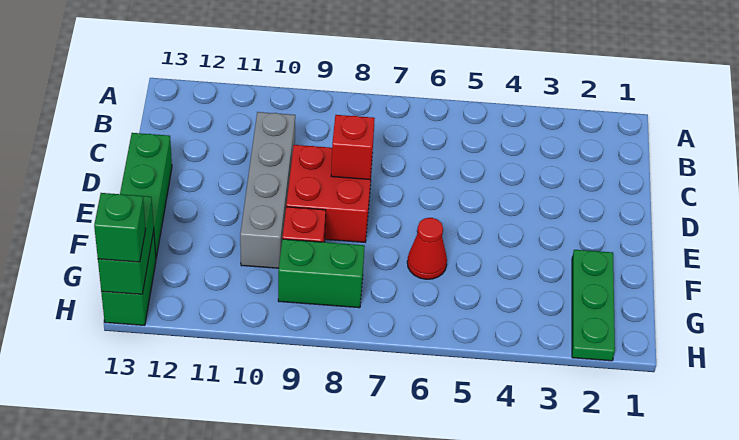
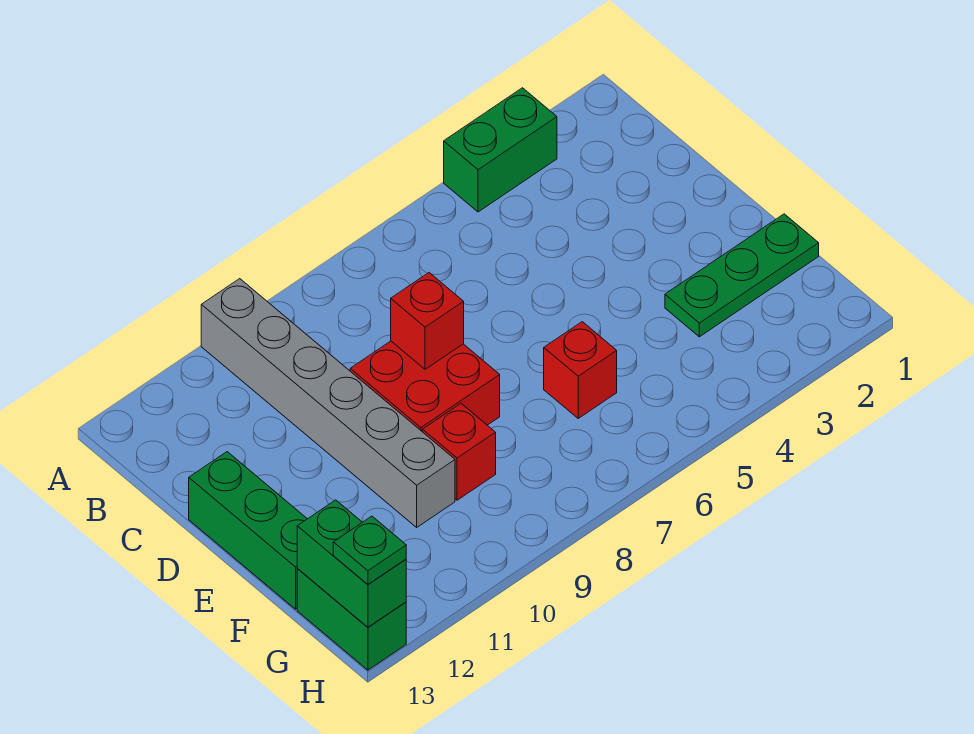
grey 1x4 brick [240,112,295,268] -> grey 1x6 brick [201,279,455,527]
green 1x3 plate [572,250,615,361] -> green 1x3 plate turned to [665,214,819,337]
red 1x1 cone [407,218,447,279] -> red 1x1 brick [544,322,617,418]
green 1x2 brick [278,239,365,308] -> green 1x2 brick moved to [444,88,557,212]
green 1x1 brick [94,193,146,262] -> green 1x1 plate [333,516,406,584]

